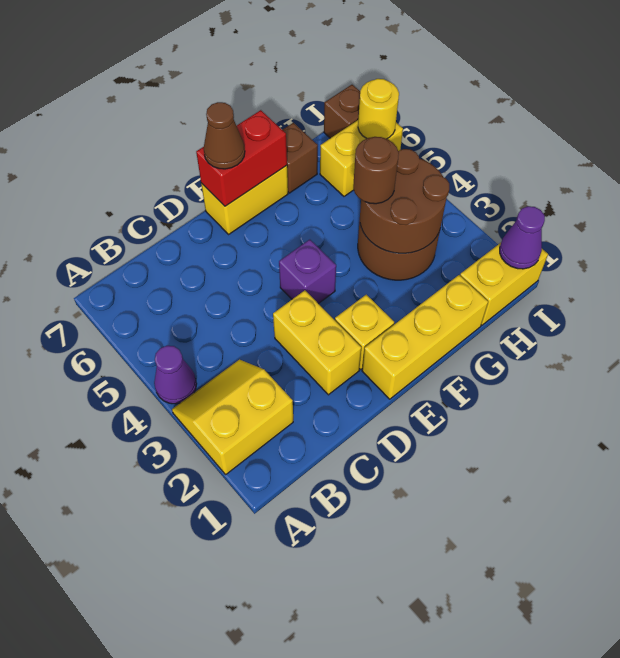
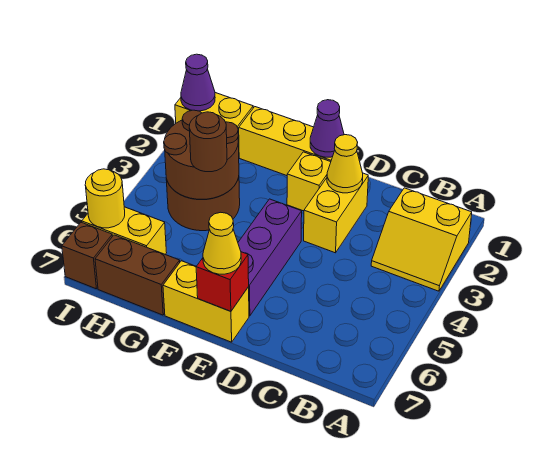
purple 1x1 cone [154,346,197,404] -> purple 1x1 cone moved to [310,100,344,157]
none -> yellow 1x1 cone [327,135,363,193]
purple 1x1 brick [279,240,336,304] -> purple 1x3 brick [238,199,302,316]
red 1x2 brick [196,110,287,206] -> red 1x1 brick [196,252,249,311]
brown 1x1 cone [203,102,245,169] -> yellow 1x1 cone [203,212,241,274]
brown 1x1 brick [283,123,318,193] -> brown 1x2 brick [95,235,180,315]

